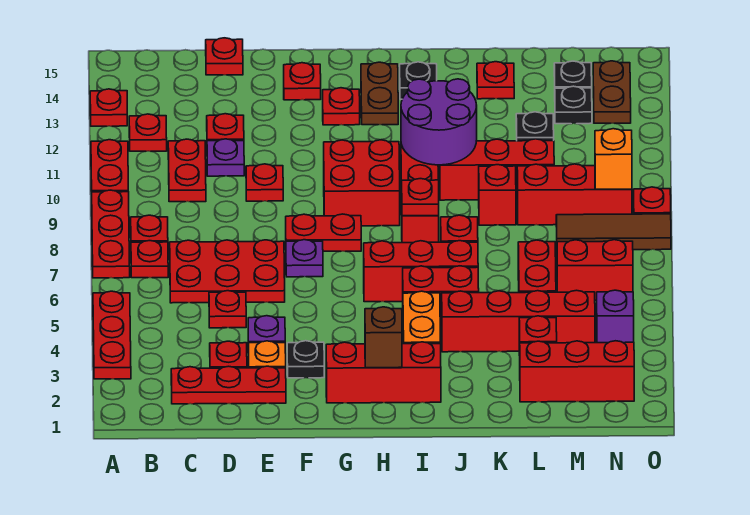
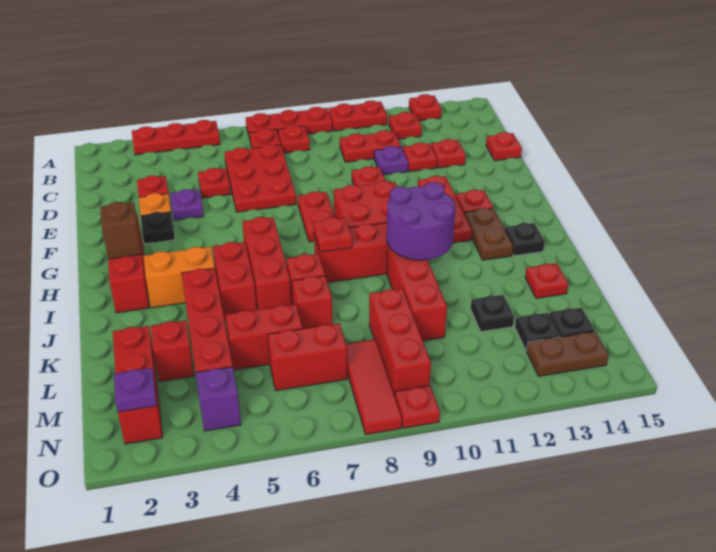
red 1x3 plate [171,366,286,404] -> red 1x3 plate moved to [418,176,472,243]
purple 1x1 plate [286,240,323,277] -> purple 1x1 plate moved to [114,368,157,412]
red 1x1 plate [284,63,321,100] -> red 1x1 plate moved to [431,139,466,168]
brown 1x2 plate [361,62,398,125] -> brown 1x2 plate turned to [465,208,513,260]
red 1x1 brick [479,165,516,225] -> red 1x1 brick moved to [292,276,333,329]
red 1x2 brick [557,240,633,300] -> red 1x2 brick turned to [268,324,347,391]
brown 1x3 tile [556,214,671,250] -> red 1x3 tile [346,339,402,435]
orange 1x1 brick [595,129,632,189] -> none

